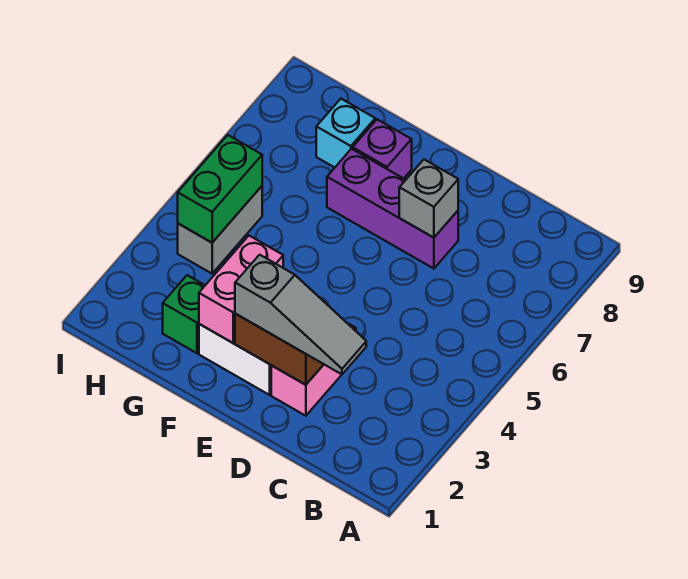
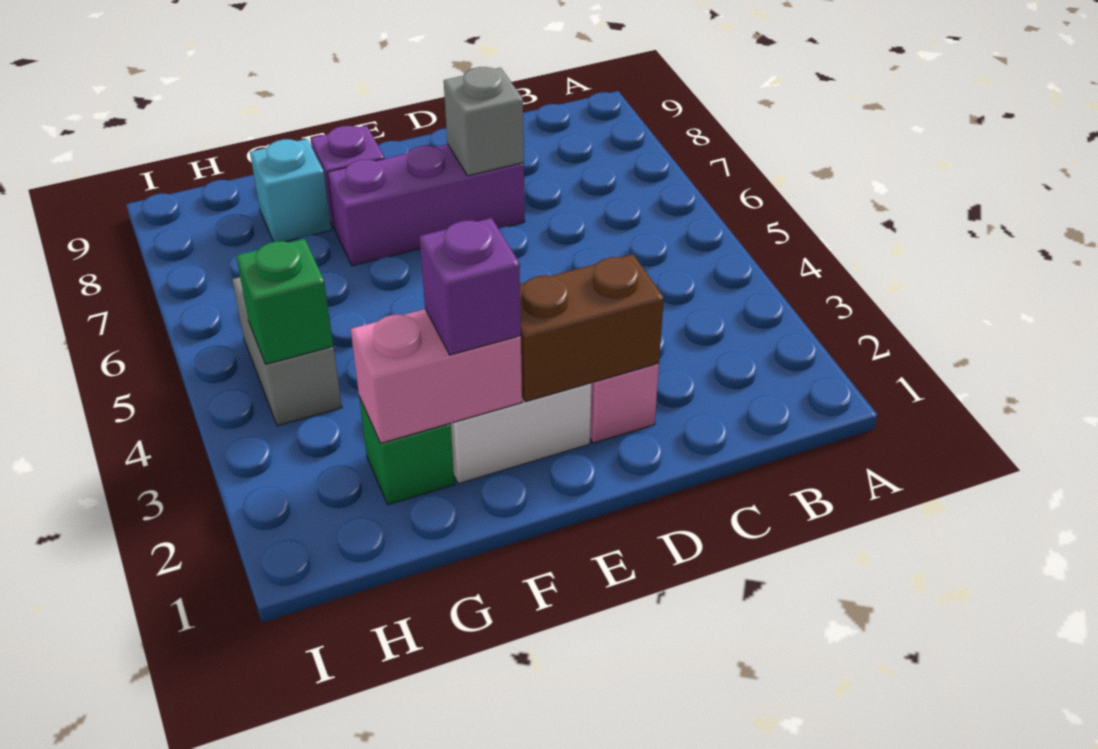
grey 1x3 slope [235,255,366,374] -> none
pink 1x2 brick [199,236,283,343] -> pink 1x2 brick turned to [351,309,522,443]
none -> purple 1x1 brick [419,218,521,355]
green 1x2 brick [178,135,262,243] -> green 1x1 brick [236,238,333,364]

